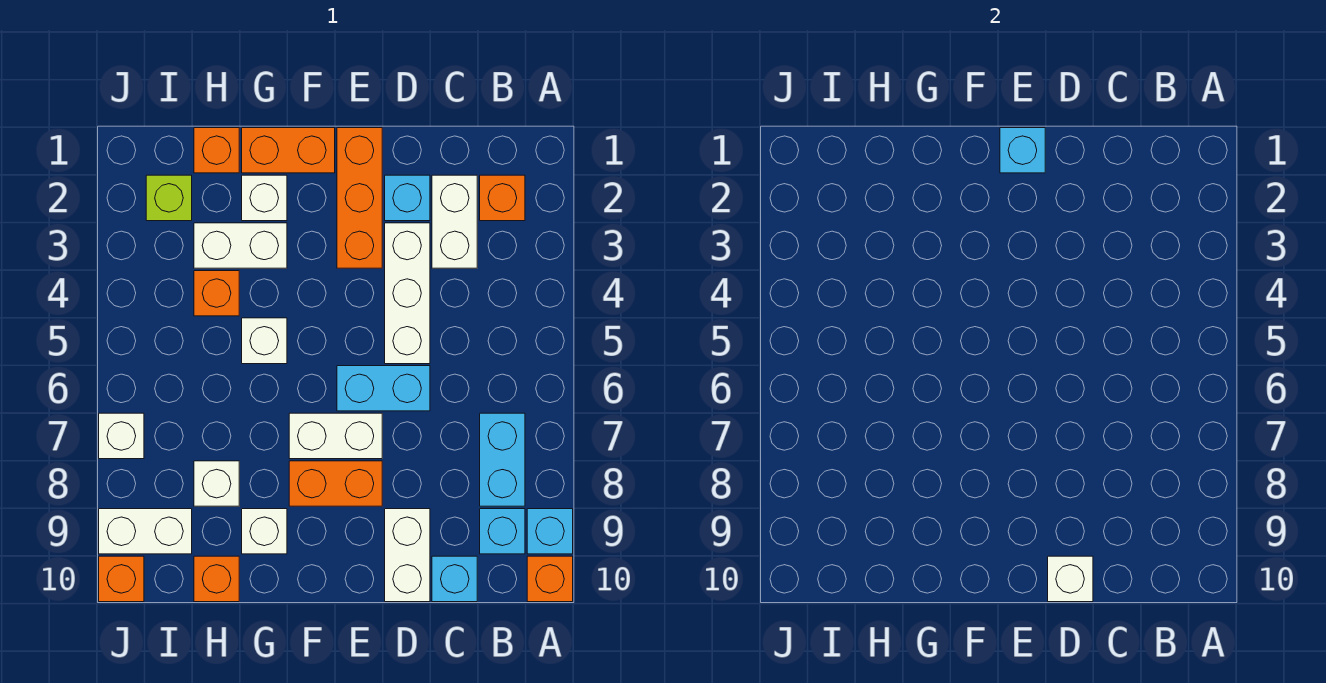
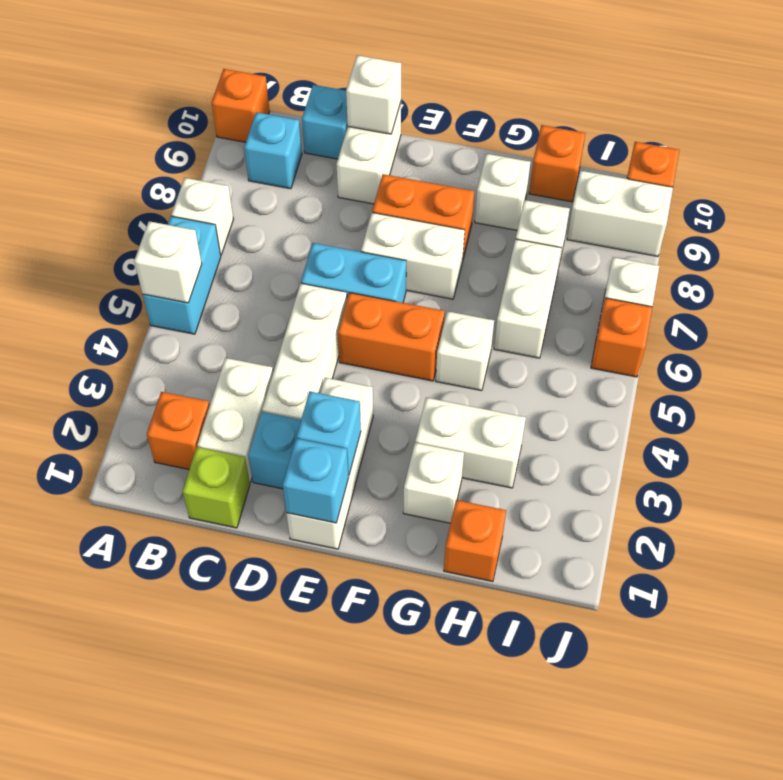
none -> white 1x1 brick [134,221,202,303]
none -> white 1x1 brick [171,178,233,255]
cyan 1x1 brick [527,509,573,554] -> cyan 1x1 brick moved to [297,392,361,475]
cyan 1x2 brick [480,413,525,506] -> cyan 1x2 brick moved to [143,216,221,334]
orange 1x3 brick [337,128,382,268] -> white 1x3 brick [286,378,373,549]
orange 1x2 brick [242,128,335,173] -> orange 1x2 brick moved to [338,293,445,381]
orange 1x1 brick [194,271,239,316] -> orange 1x1 brick moved to [591,298,652,377]
none -> white 1x2 brick [494,239,561,358]
lime 1x1 brick [146,175,192,221] -> lime 1x1 brick moved to [182,447,250,528]

